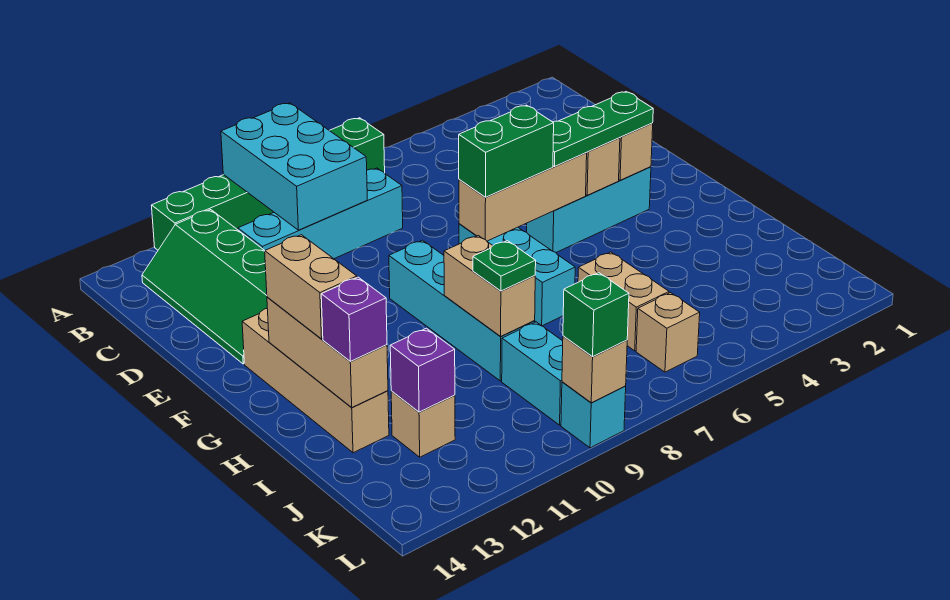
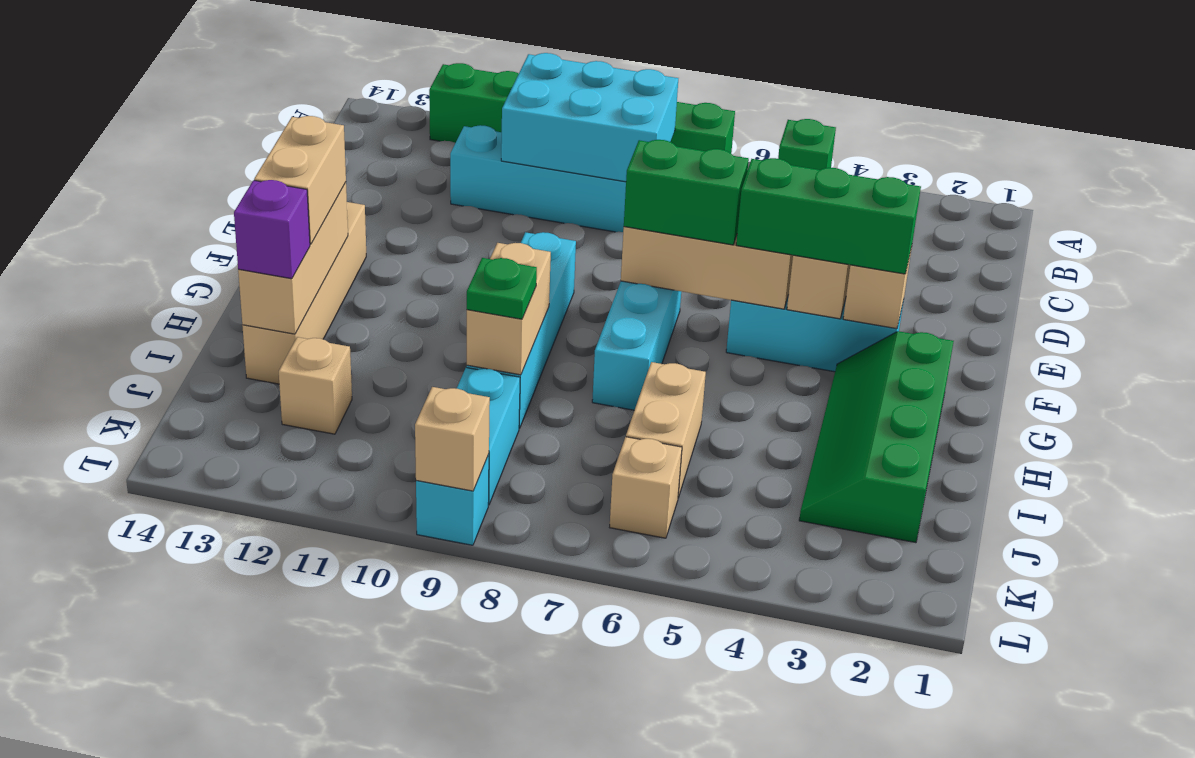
cyan 2x3 brick [221,103,367,230] -> cyan 2x3 brick turned to [501,53,678,182]
green 2x4 slope [142,210,267,364] -> green 2x4 slope moved to [799,331,954,543]
green 1x3 plate [553,92,653,166] -> green 1x3 brick [736,158,921,274]
purple 1x1 brick [390,328,455,412] -> none
green 1x1 brick [563,273,629,357] -> green 1x1 brick moved to [778,119,836,170]

